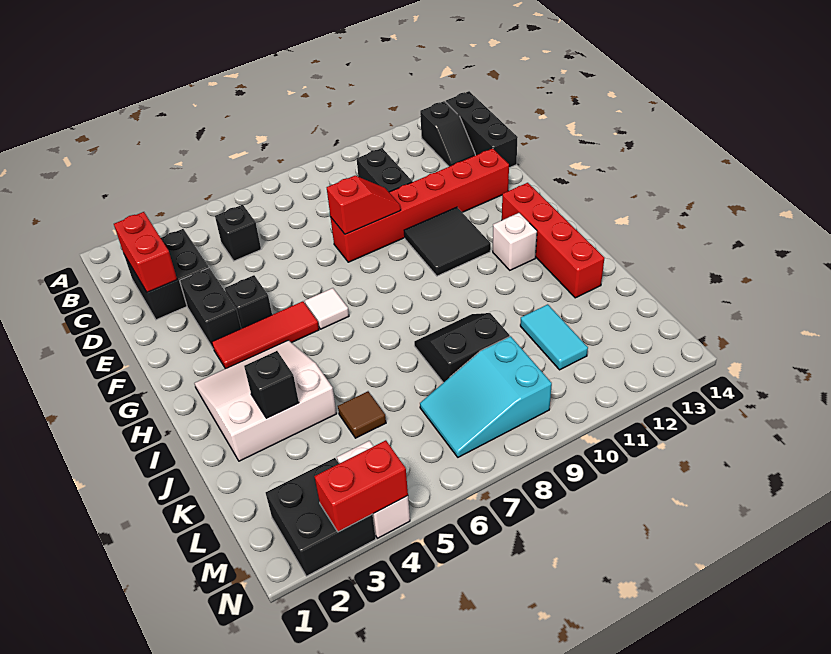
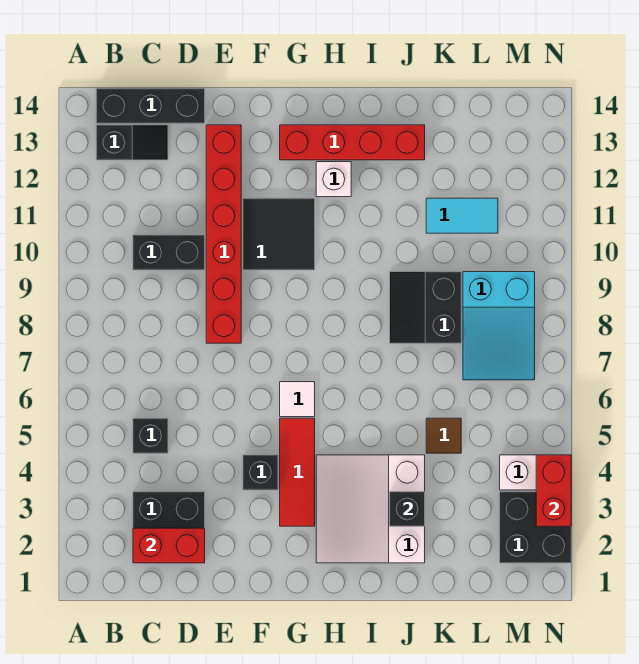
black 1x2 brick [180,268,241,348] -> none
red 1x2 slope [327,176,401,234] -> none

